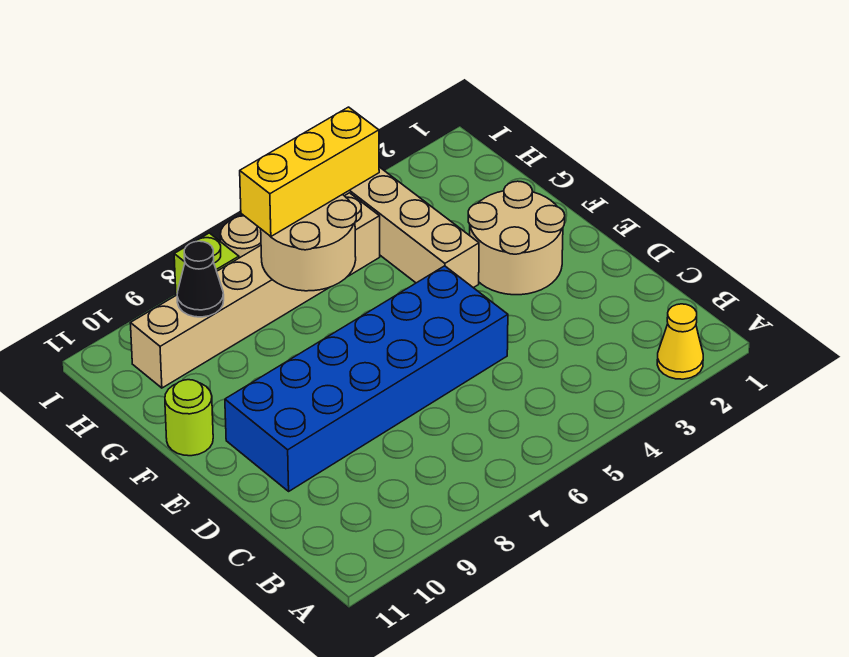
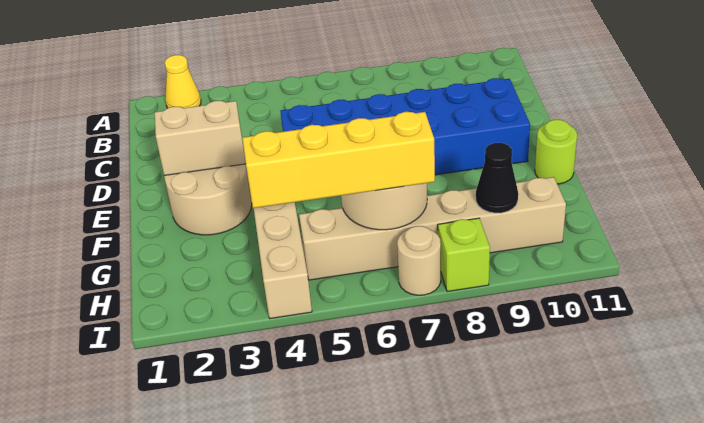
none -> tan 1x2 brick [155,101,246,176]
yellow 1x3 brick [240,107,379,236] -> yellow 1x4 brick [243,112,435,208]

